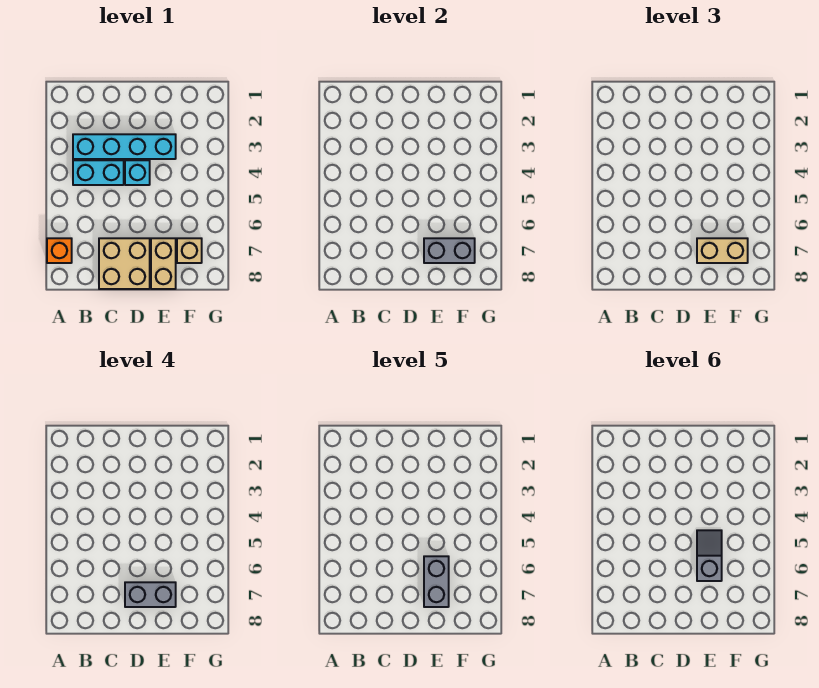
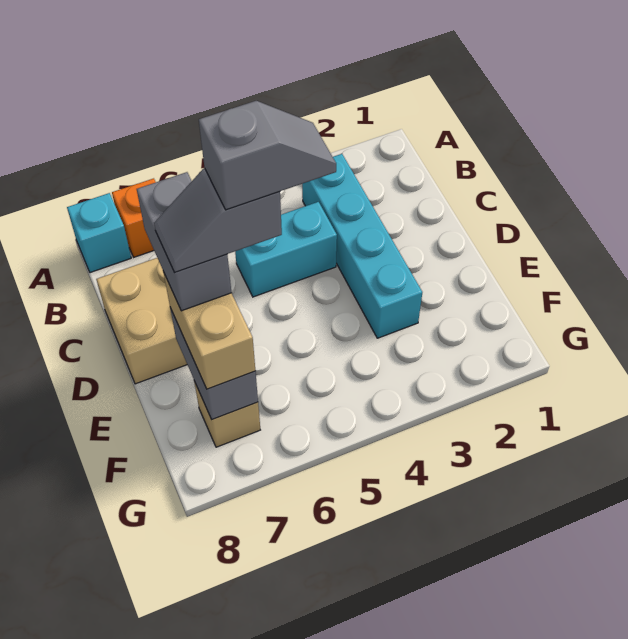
cyan 1x2 brick [73,160,124,185] -> cyan 1x2 brick turned to [235,202,337,297]
cyan 1x1 brick [125,160,150,185] -> cyan 1x1 brick moved to [67,193,131,273]
grey 1x2 brick [424,556,449,607] -> grey 1x2 slope [154,168,282,273]
tan 1x2 brick [151,238,176,289] -> none

